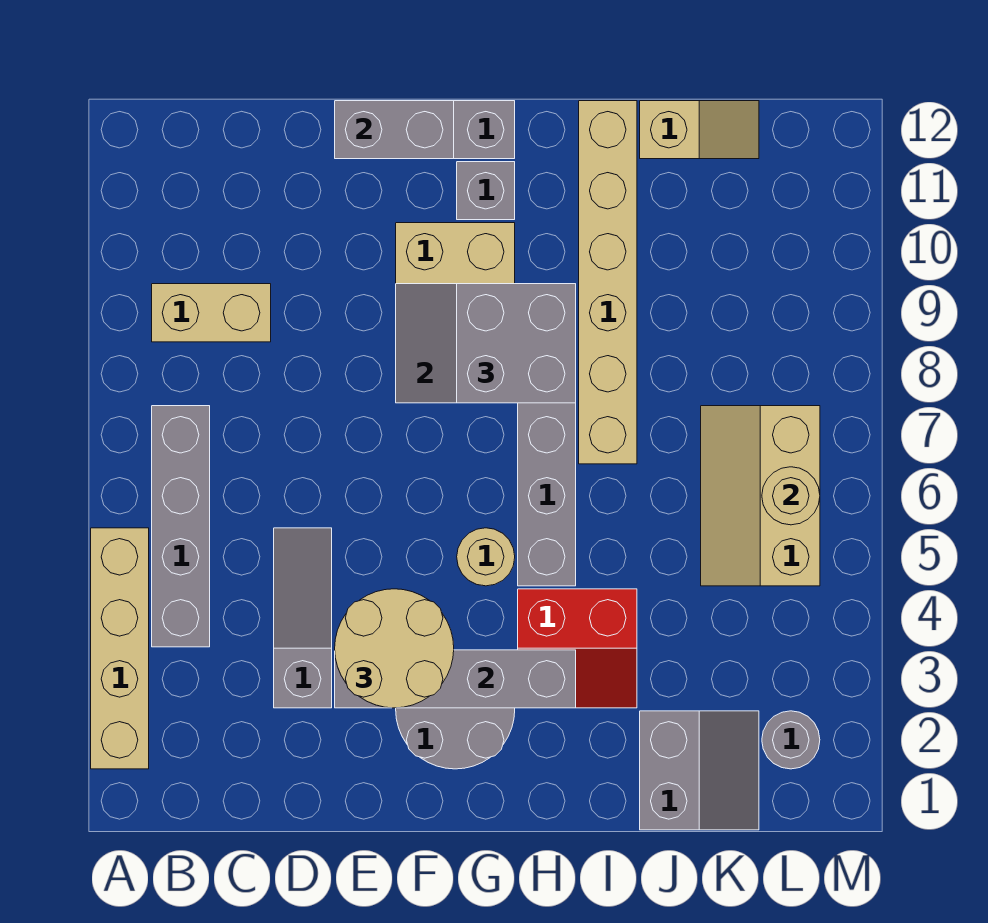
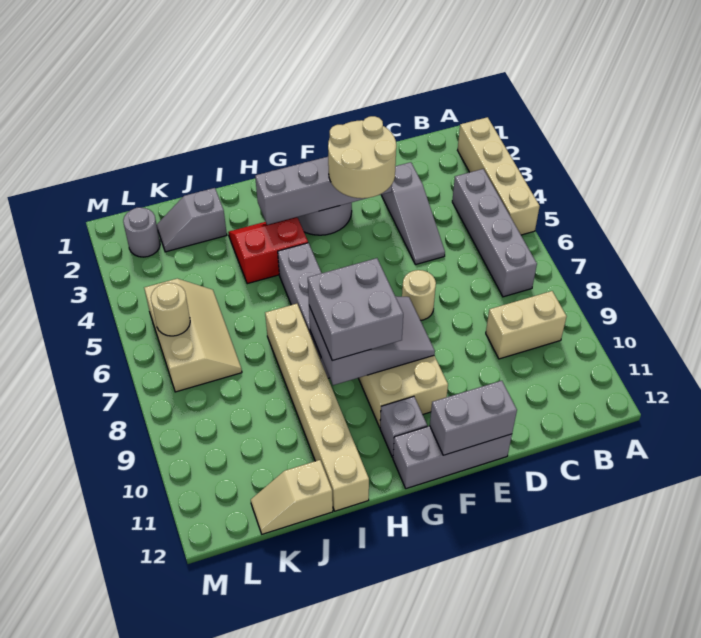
tan 1x1 round brick [457,528,515,586] -> tan 1x1 round brick moved to [402,270,436,320]
grey 2x2 slope [640,711,759,830] -> grey 1x2 slope [157,188,227,252]

